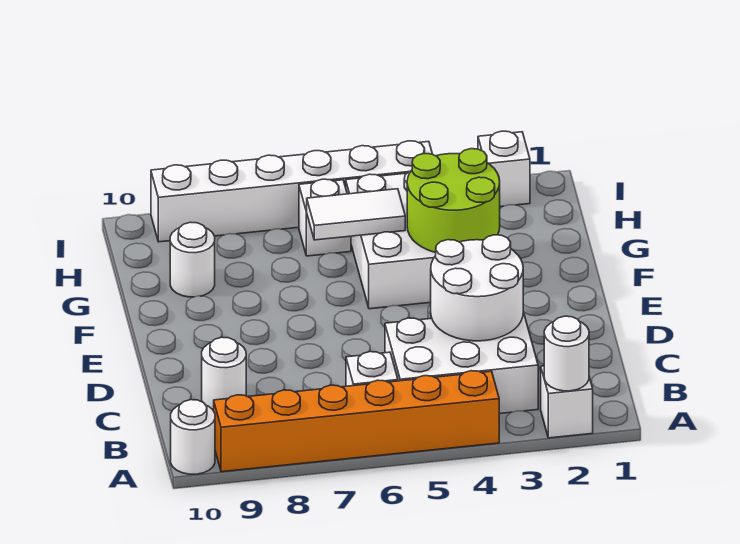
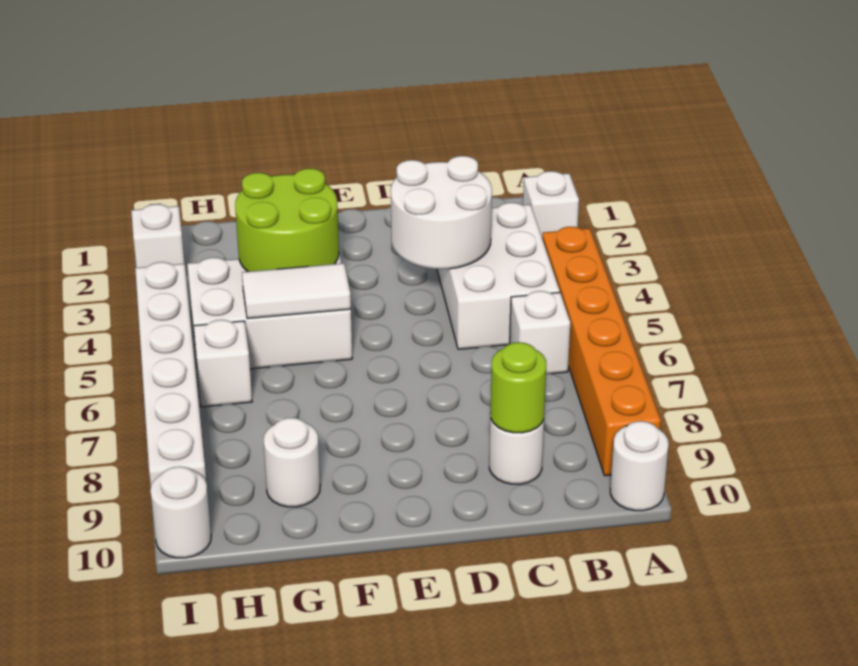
white 1x1 round brick [544,316,589,391] -> white 1x1 round brick moved to [150,466,211,558]
none -> lime 1x1 round brick [490,342,546,433]
white 1x2 tile [306,189,405,240] -> white 1x2 tile turned to [242,263,351,319]

